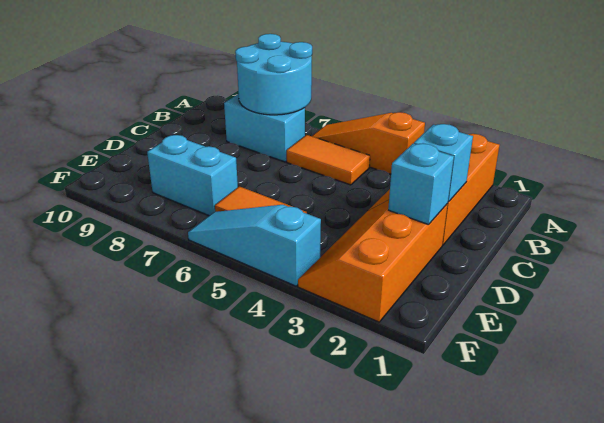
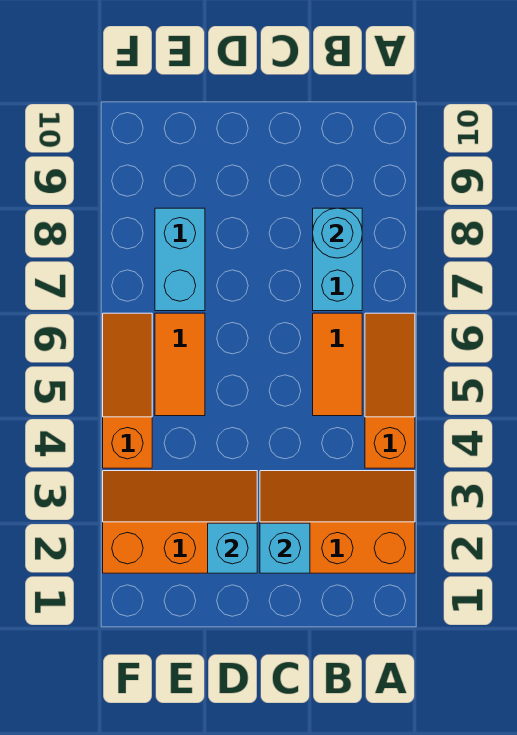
cyan 2x2 round brick [235,34,312,115] -> cyan 1x1 round brick [313,208,362,258]
cyan 1x3 slope [188,205,321,286] -> orange 1x3 slope [103,313,152,468]

